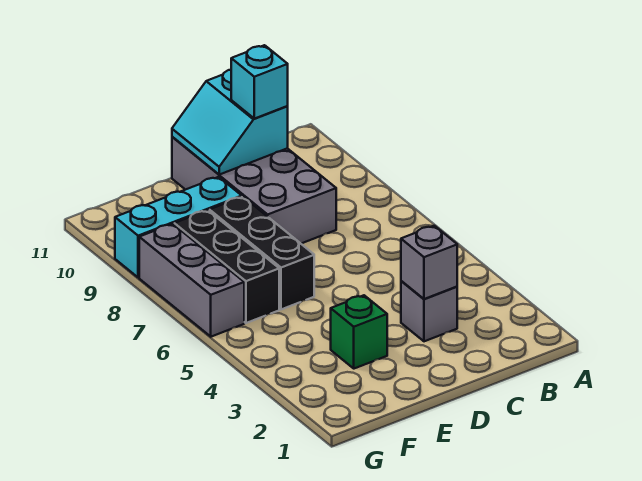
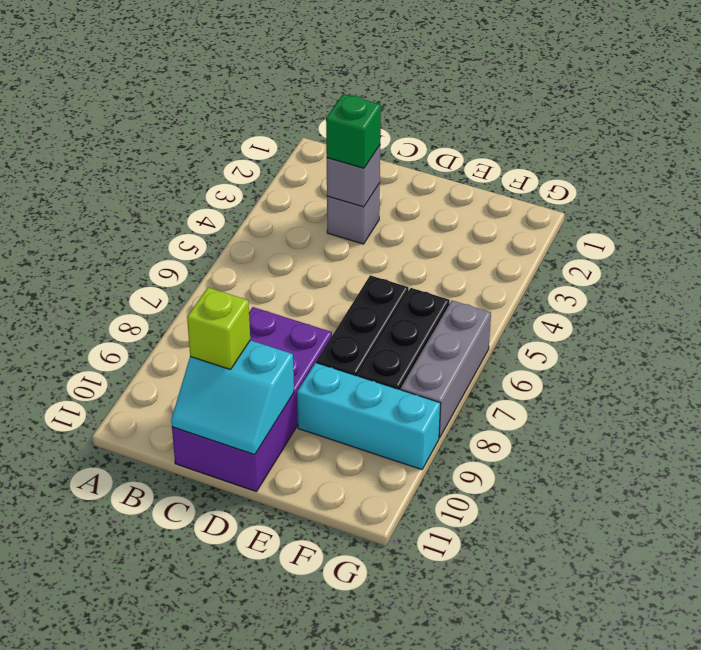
grey 2x4 brick [172,137,336,243] -> purple 2x4 brick [172,307,332,492]
cyan 2x2 slope [172,70,288,175] -> cyan 2x2 slope turned to [171,340,294,455]
cyan 1x1 brick [231,45,288,119] -> lime 1x1 brick [187,288,250,369]
green 1x1 brick [331,295,387,369] -> green 1x1 brick moved to [326,94,381,168]

